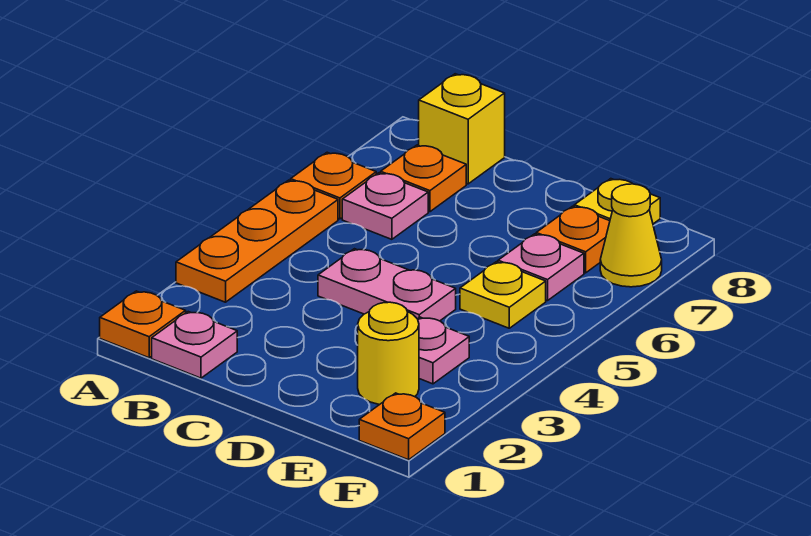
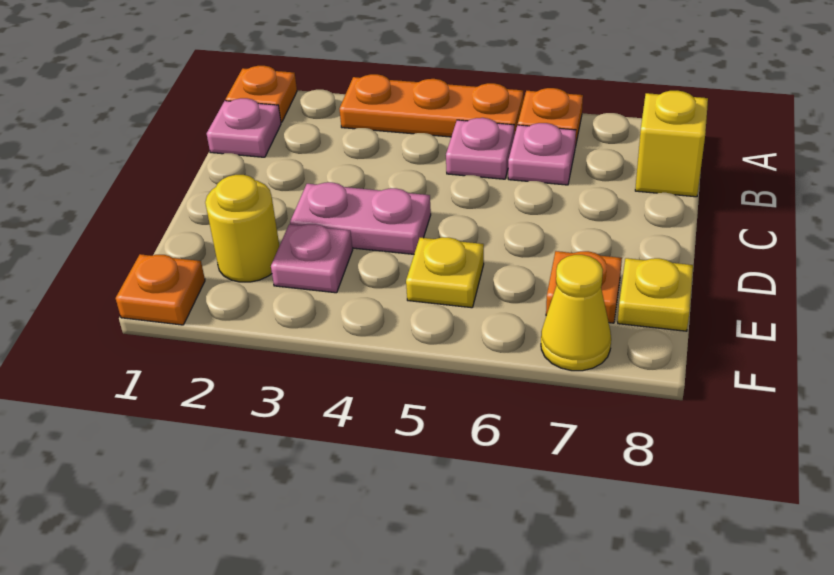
orange 1x1 plate [381,145,466,212] -> none
pink 1x2 plate [318,249,456,321] -> pink 1x2 plate turned to [290,182,431,254]
pink 1x1 plate [498,234,584,301] -> pink 1x1 plate moved to [446,118,514,179]

